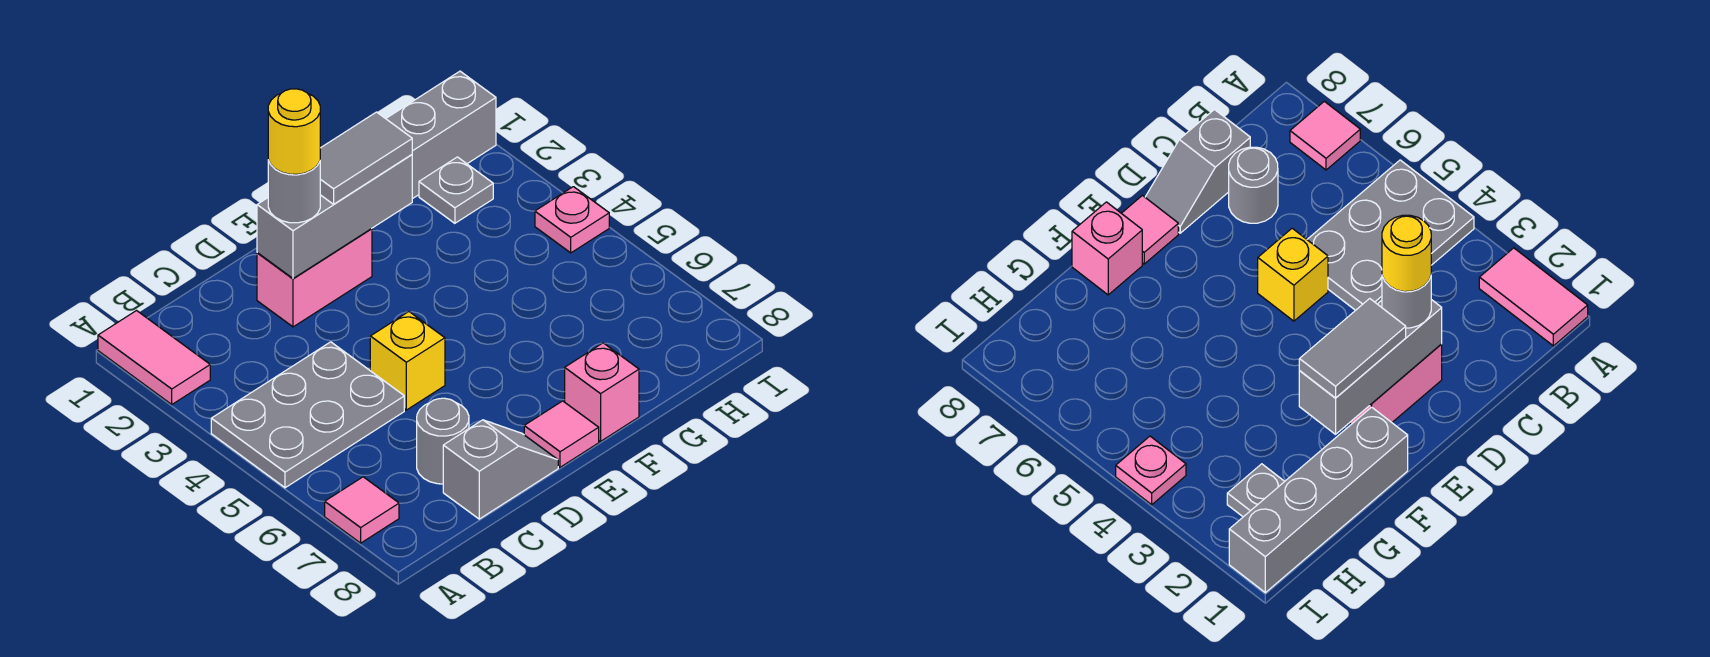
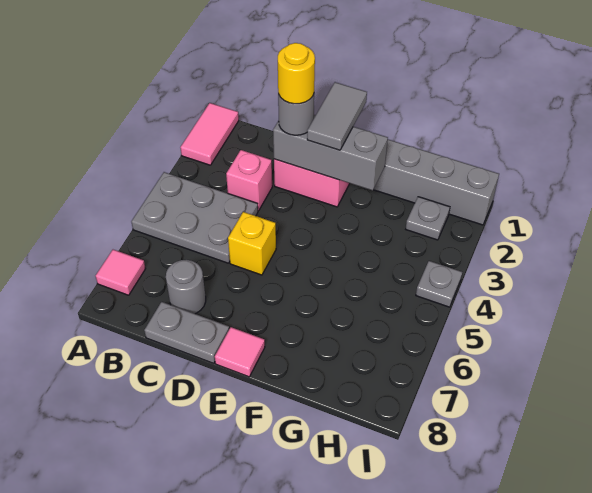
grey 1x2 slope [443,420,558,519] -> grey 1x2 plate [144,302,229,363]
grey 1x2 tile [320,112,412,204] -> grey 1x2 tile turned to [307,82,367,150]
pink 1x1 brick [565,343,639,441] -> pink 1x1 brick moved to [226,150,272,211]
pink 1x1 plate [535,187,609,253] -> grey 1x1 plate [416,261,462,307]

